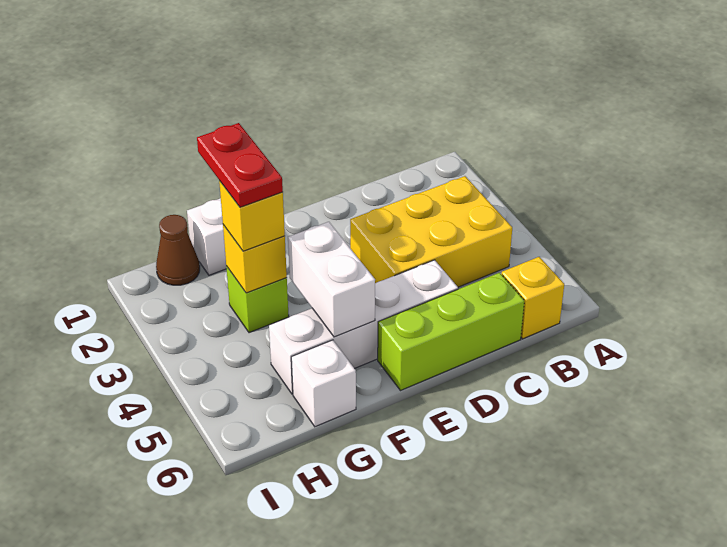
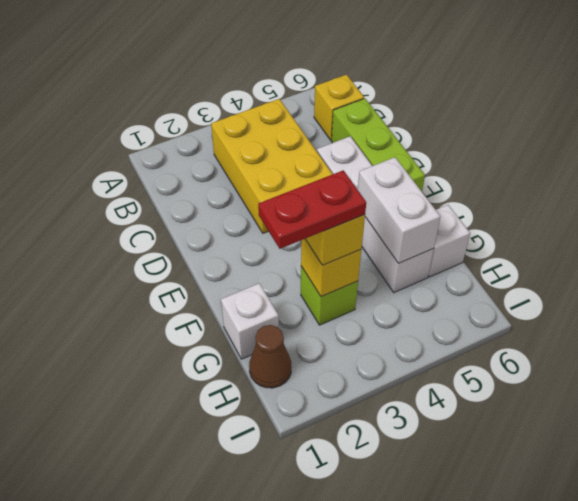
white 1x2 brick [288,222,375,337] -> white 1x2 brick turned to [358,157,441,263]

